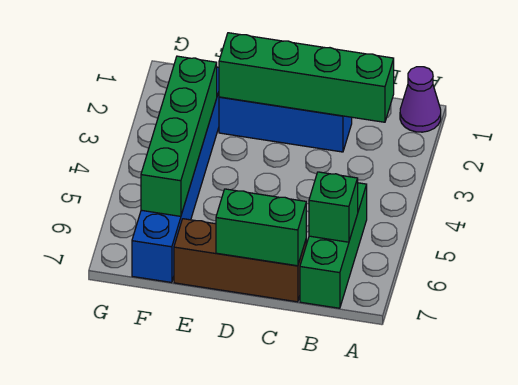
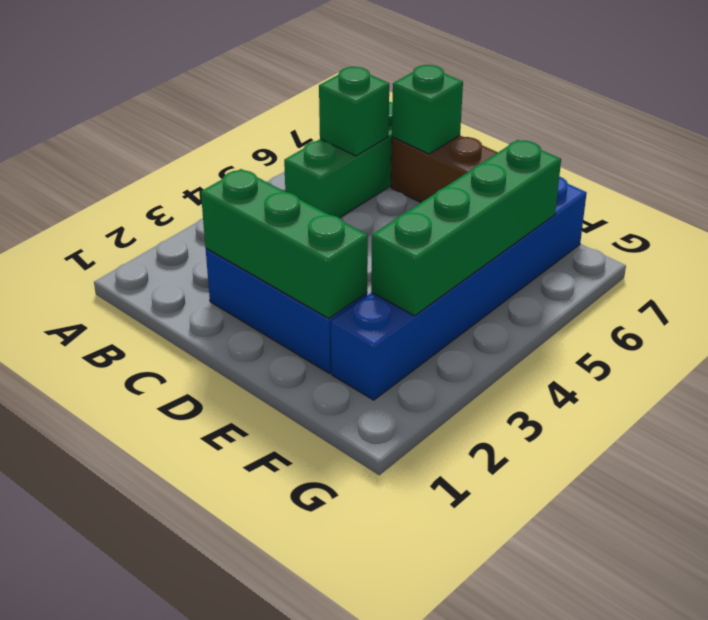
purple 1x1 cone [400,67,441,132] -> none
green 1x4 brick [219,33,394,122] -> green 1x3 brick [201,169,368,318]
green 1x2 brick [216,189,306,266] -> green 1x1 brick [392,65,463,154]

